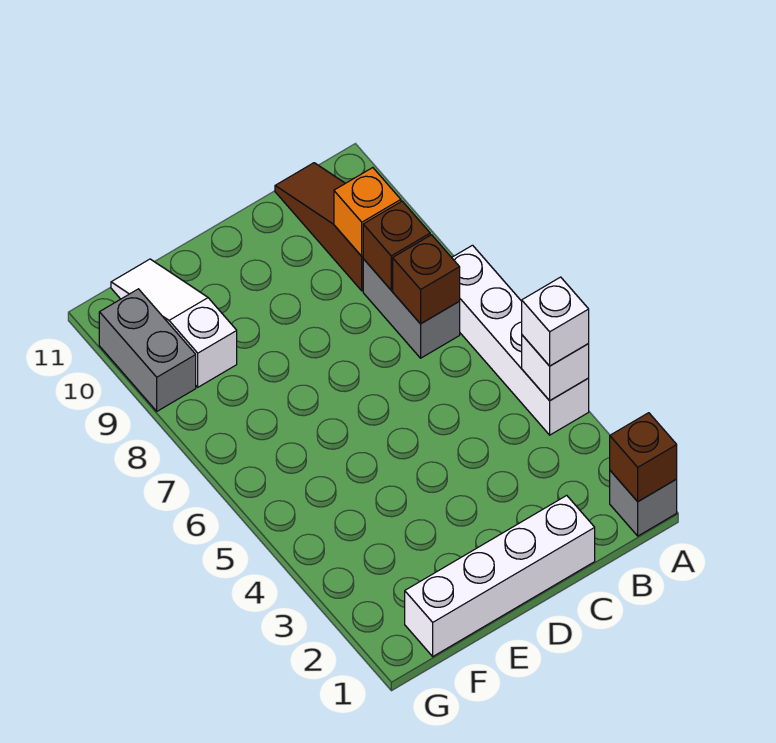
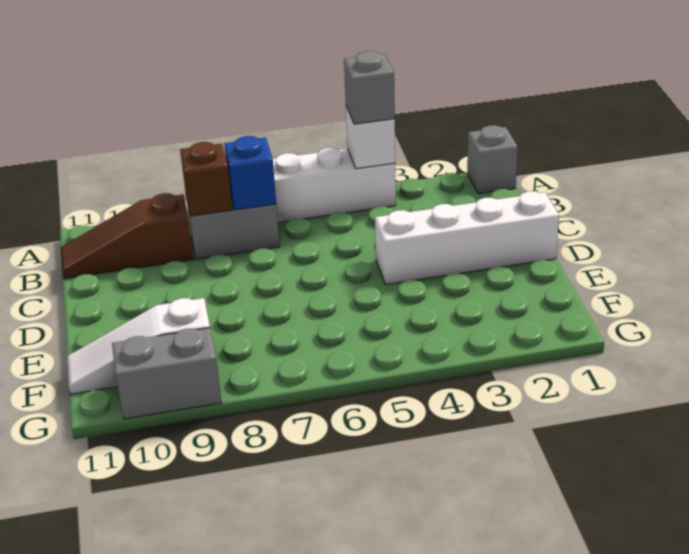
brown 1x1 brick [610,413,677,501] -> none
white 1x1 brick [522,277,589,366] -> grey 1x1 brick [344,51,395,124]
brown 1x1 brick [393,235,460,324] -> blue 1x1 brick [224,136,276,210]
orange 1x1 brick [334,168,401,256] -> none
white 1x4 brick [405,495,595,656] -> white 1x4 brick turned to [375,191,559,285]

